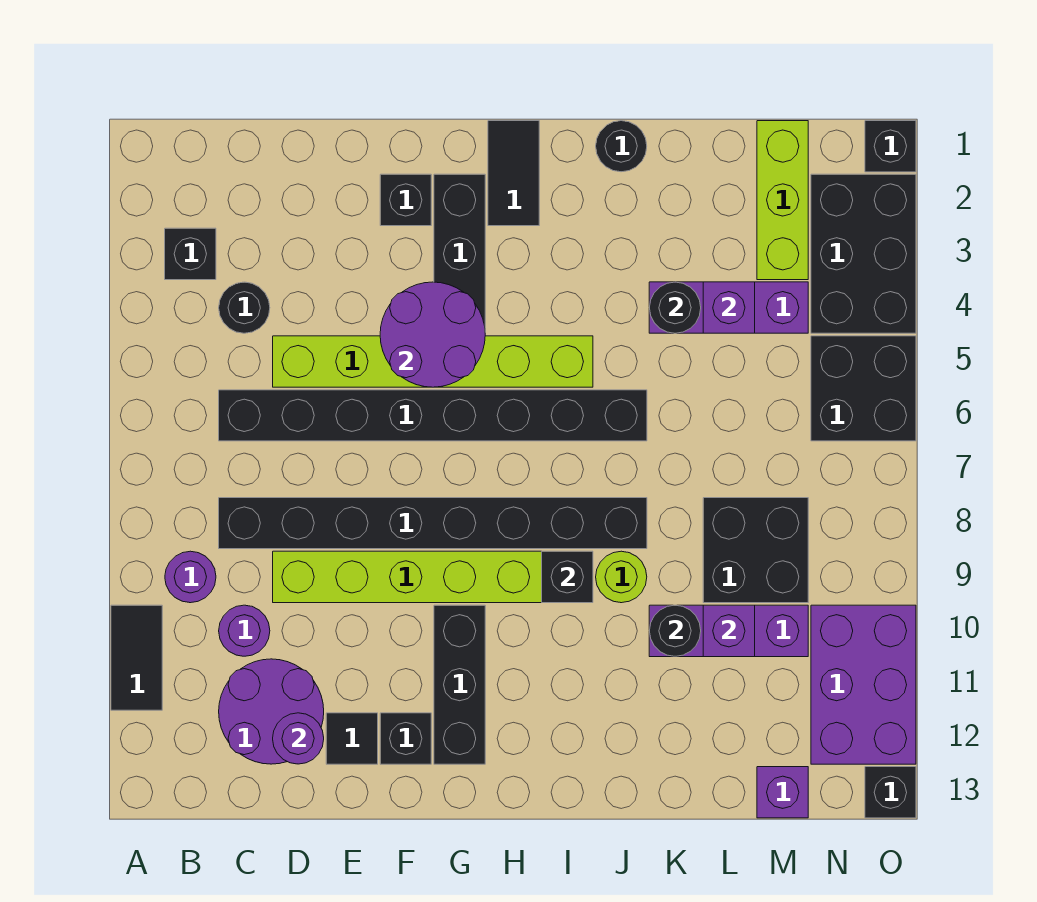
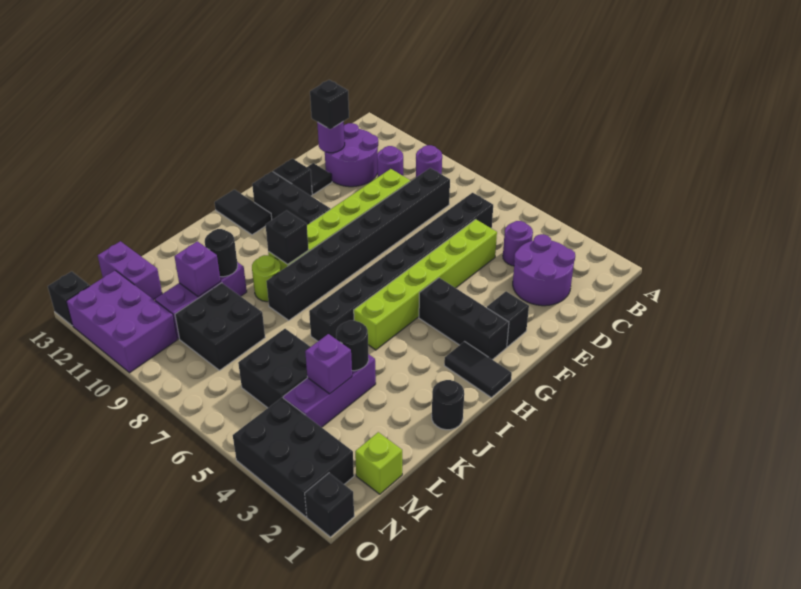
black 1x2 tile [111,605,162,710] -> black 1x2 tile moved to [215,190,272,235]
black 1x1 brick [165,228,216,280] -> black 1x1 brick moved to [310,80,349,129]
black 1x1 round brick [219,282,270,333] -> purple 1x1 round brick [503,221,533,266]
purple 2x2 round brick [380,282,485,387] -> purple 2x2 round brick moved to [513,234,575,306]
lime 1x3 brick [757,121,808,280] -> lime 1x1 brick [355,432,402,494]
purple 1x1 brick [757,767,808,818] -> purple 1x2 brick [98,241,162,300]
black 2x2 brick [811,336,916,441] -> black 2x2 brick moved to [238,329,310,408]

